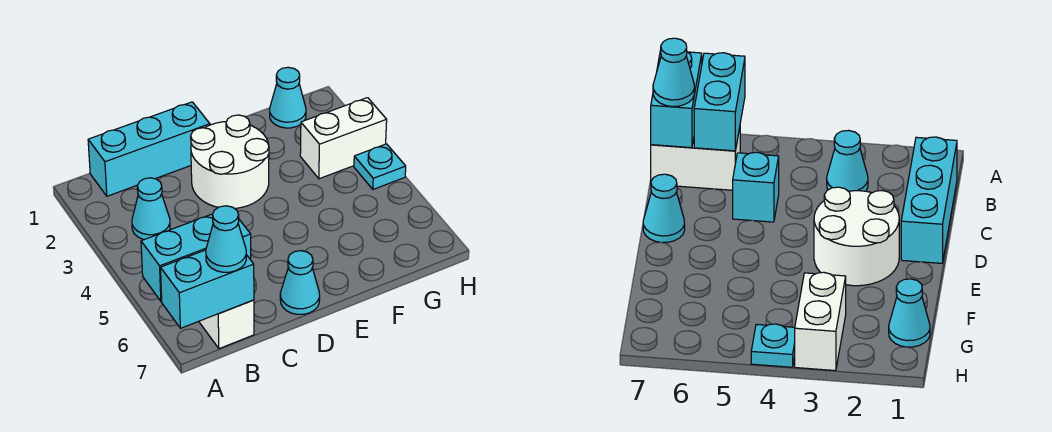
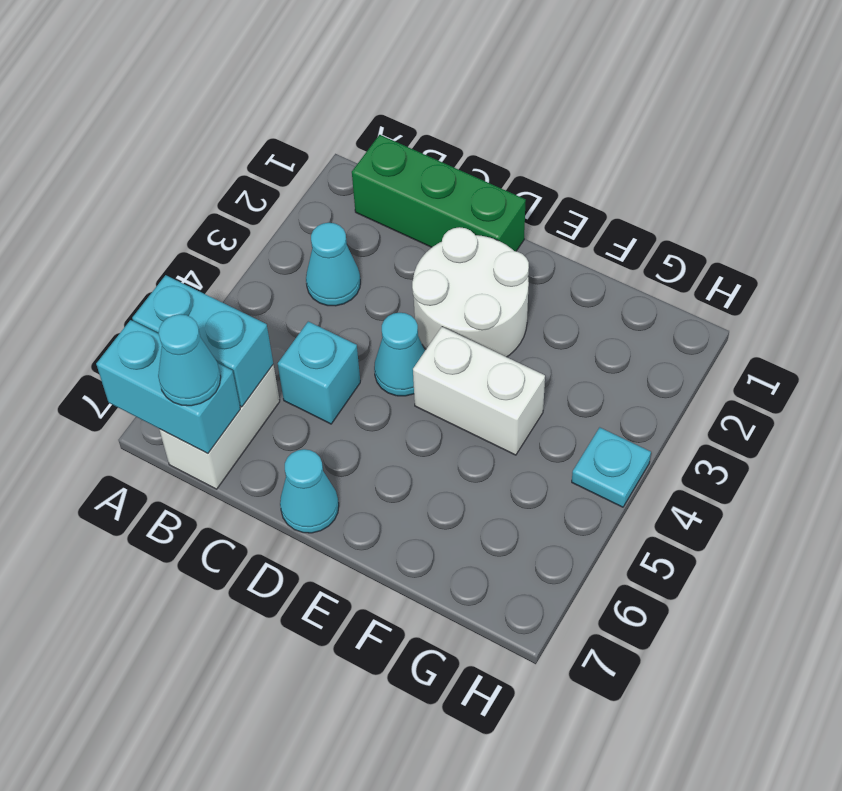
cyan 1x3 brick [88,102,210,196] -> green 1x3 brick [352,135,526,251]
cyan 1x1 cone [270,67,306,128] -> cyan 1x1 cone moved to [374,313,425,396]
white 1x2 brick [300,98,387,179] -> white 1x2 brick moved to [413,327,545,455]

